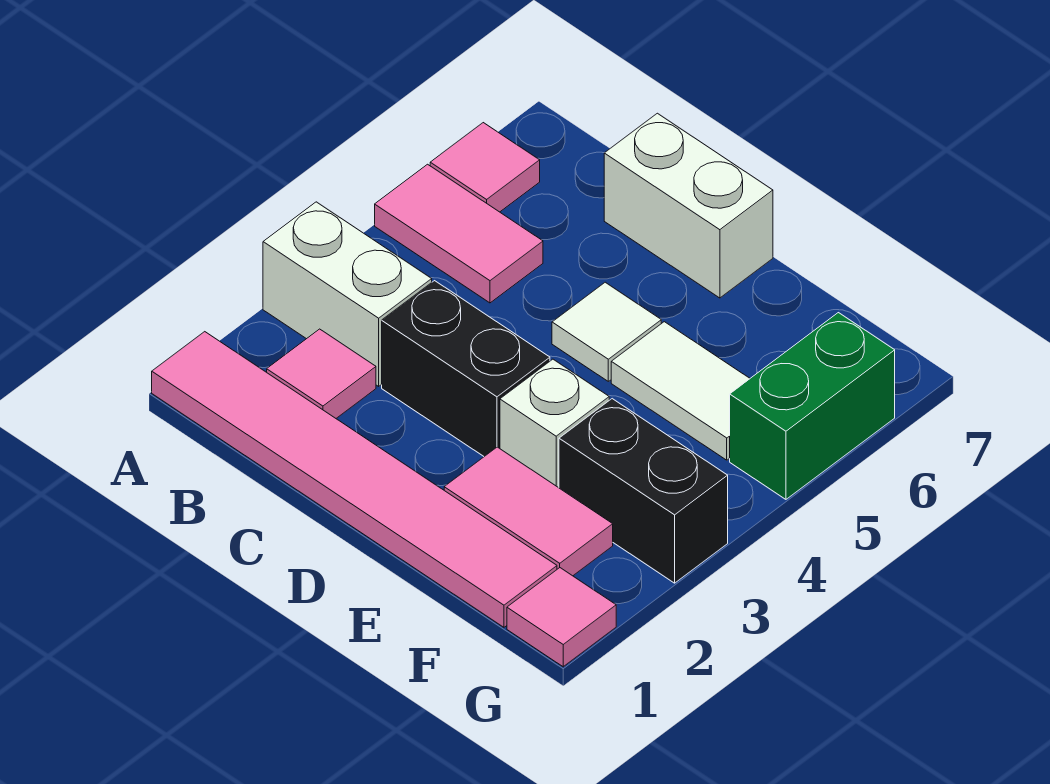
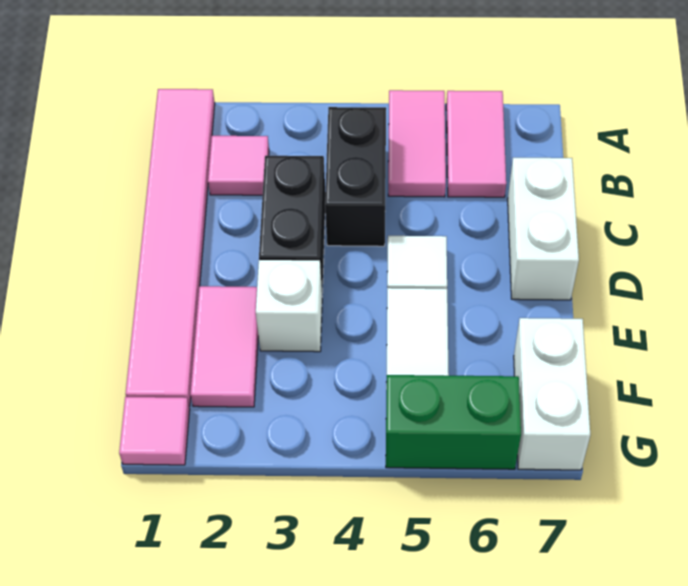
white 1x2 brick [263,202,432,386] -> white 1x2 brick moved to [514,318,590,470]
pink 1x1 tile [430,123,540,212] -> pink 1x2 tile [446,91,506,197]
black 1x2 brick [559,399,728,583] -> black 1x2 brick moved to [325,107,386,246]

